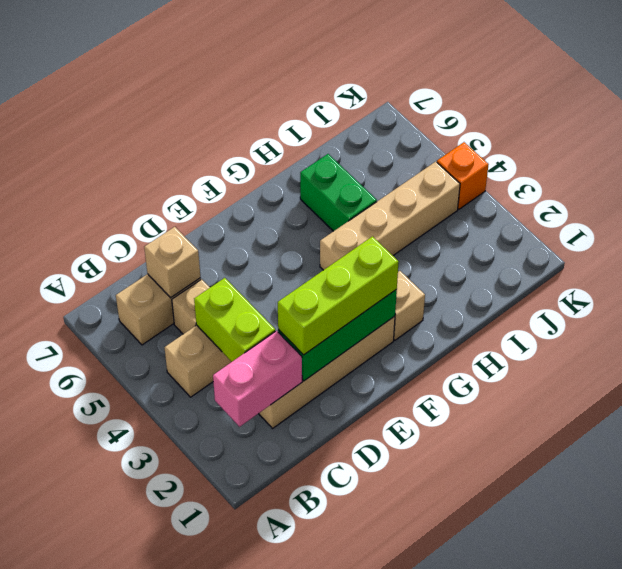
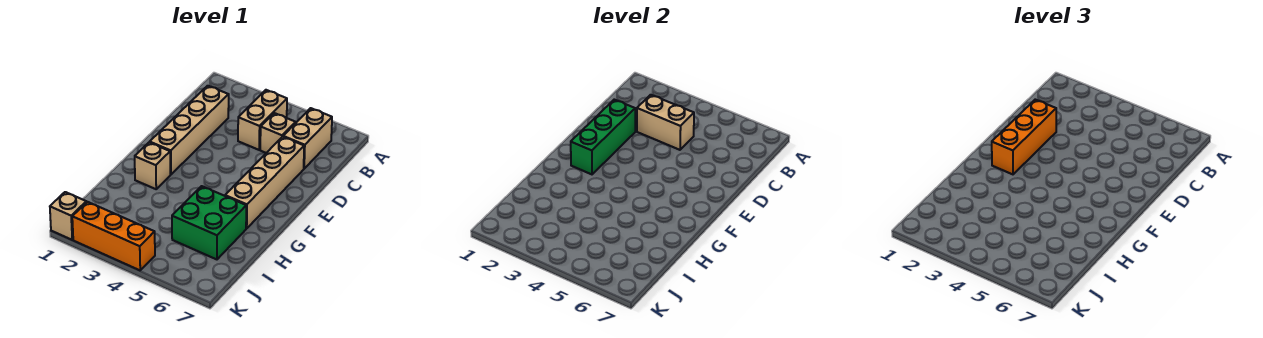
pink 1x2 brick [213,331,302,427] -> none
lime 1x2 brick [194,278,275,362] -> tan 1x2 brick [637,95,694,150]
tan 1x1 brick [144,227,200,298] -> tan 1x1 brick moved to [50,192,86,240]
lime 1x3 brick [278,236,398,355] -> orange 1x3 brick [992,100,1056,174]
tan 1x4 brick [320,162,460,270] -> tan 1x4 brick moved to [225,137,304,228]
green 1x2 brick [300,154,377,231] -> green 2x2 brick [172,186,246,259]
orange 1x1 brick [437,142,489,209] -> orange 1x3 brick [72,202,155,270]

